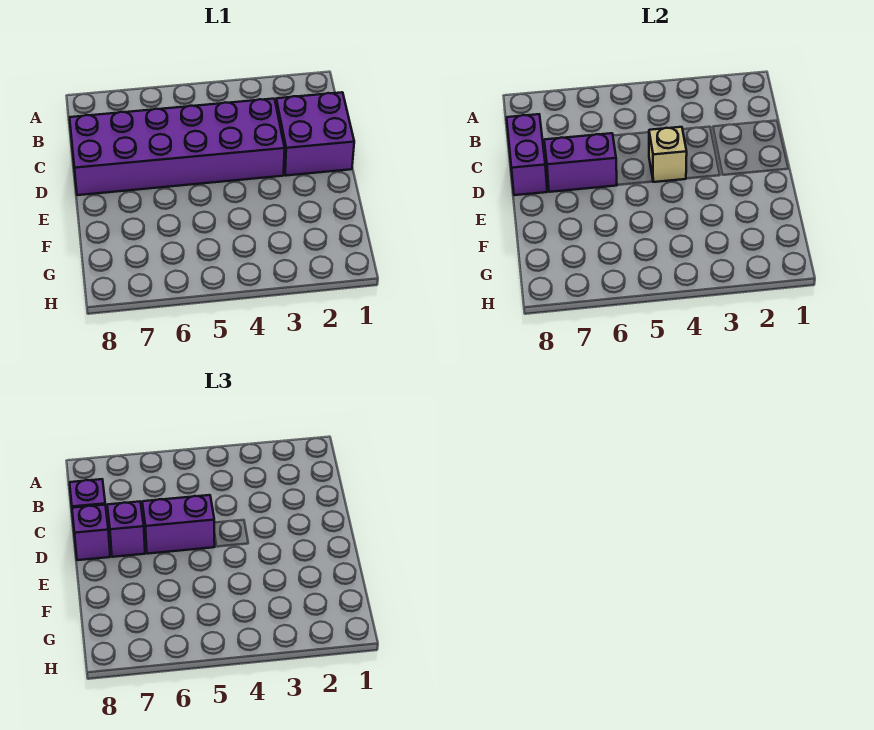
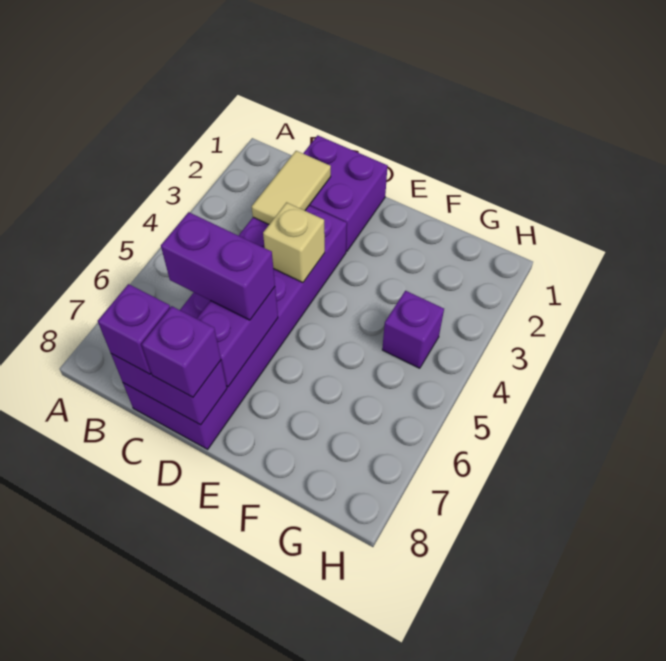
none -> tan 1x2 tile [252,151,331,224]
purple 1x2 brick [142,495,215,554] -> purple 1x2 brick turned to [161,212,275,320]
purple 1x1 brick [107,502,145,557] -> purple 1x1 brick moved to [382,291,444,368]

